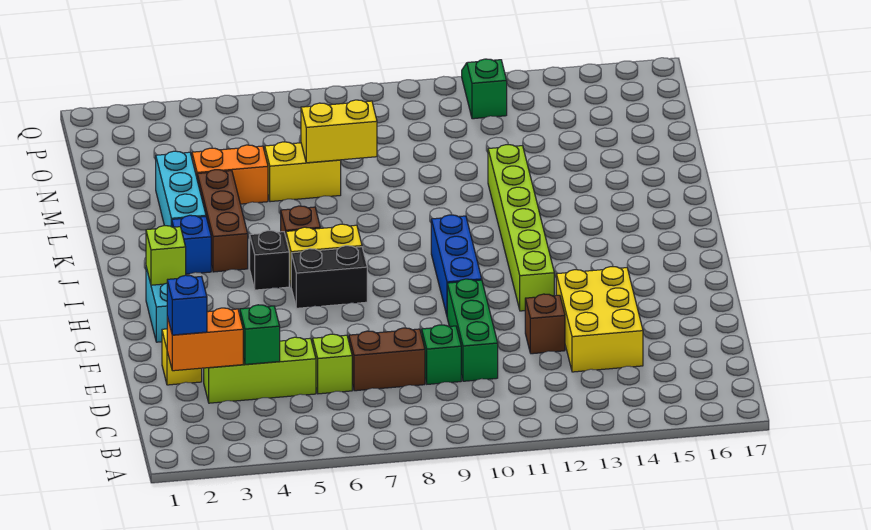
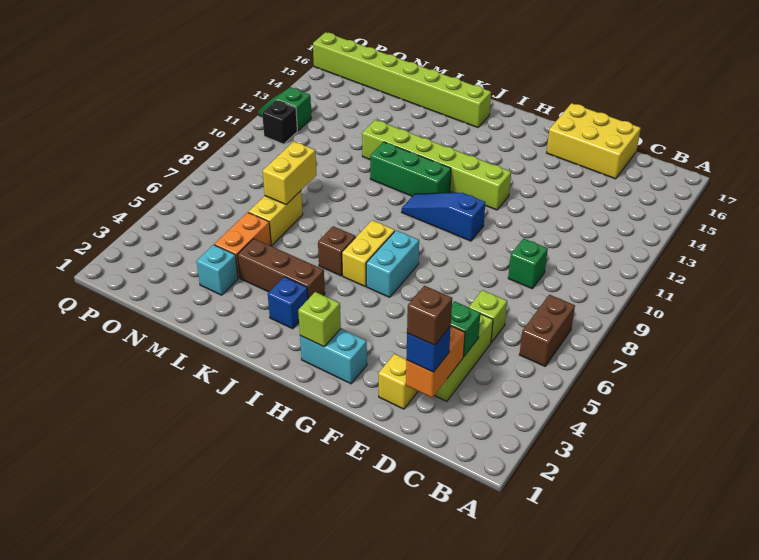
brown 1x2 brick [349,328,425,391] -> brown 1x2 brick moved to [520,295,575,366]
green 1x3 brick [447,279,498,381] -> green 1x3 brick moved to [370,142,451,196]
yellow 2x3 brick [556,267,643,372] -> yellow 2x3 brick moved to [547,103,641,179]
brown 1x1 brick [525,294,565,354] -> brown 1x1 brick moved to [407,286,452,345]
blue 1x3 brick [431,215,482,315] -> blue 1x3 slope [402,193,485,241]
black 1x2 brick [291,246,367,308] -> cyan 1x2 brick [366,230,419,297]
black 1x1 brick [250,230,289,290] -> black 1x1 brick moved to [262,100,297,144]
none -> lime 1x8 brick [313,32,491,128]
cyan 1x3 brick [156,151,206,226] -> cyan 1x1 brick [197,245,238,295]

